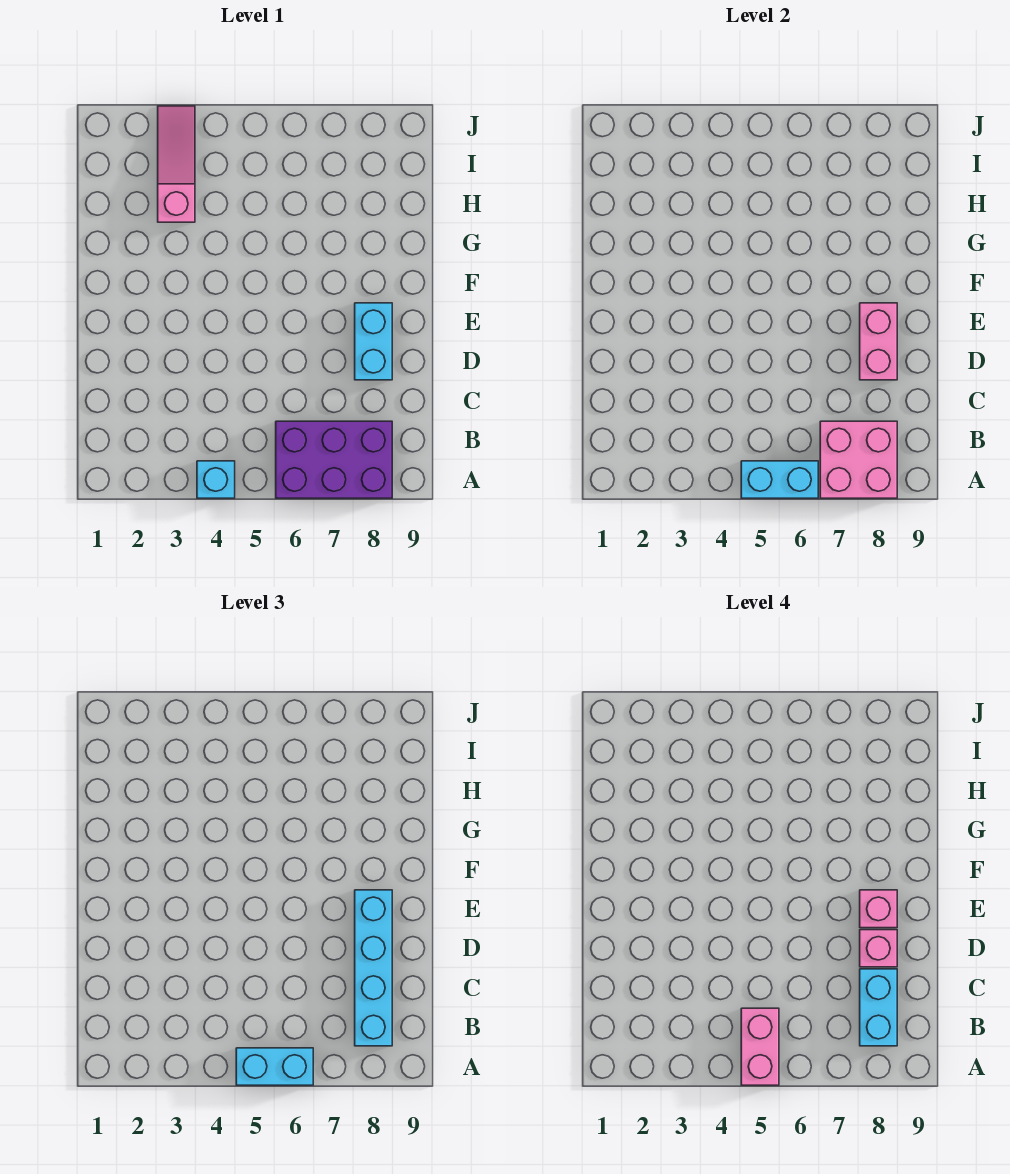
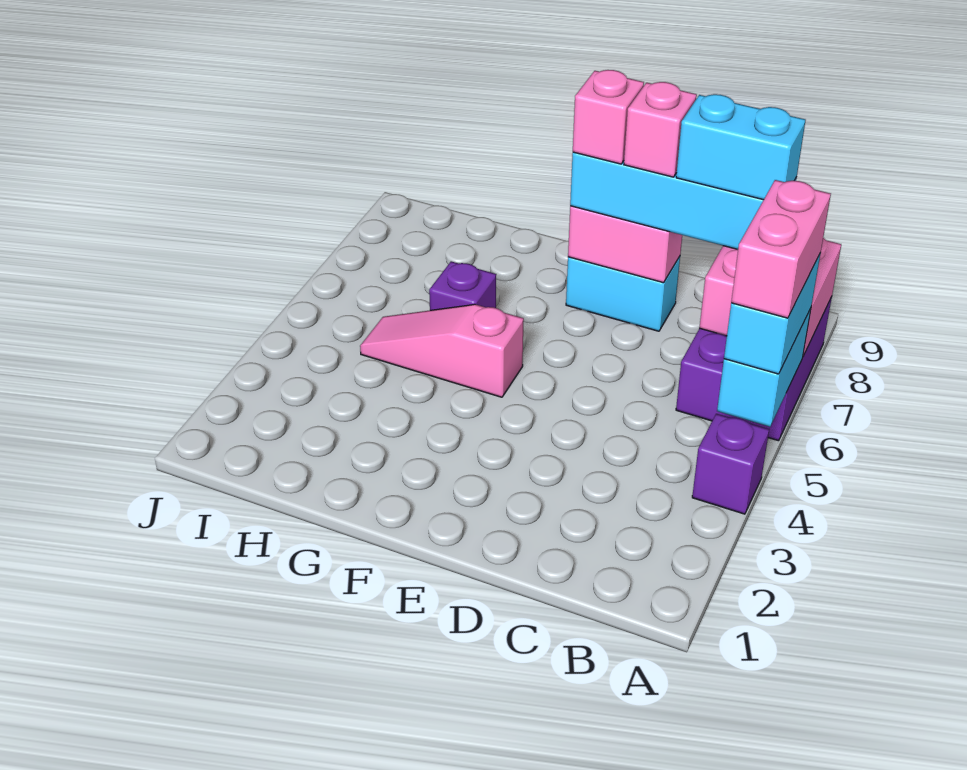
cyan 1x1 brick [197,461,235,498] -> purple 1x1 brick [692,414,769,514]
pink 1x2 brick [741,1008,779,1085] -> pink 1x2 brick turned to [731,180,831,318]
none -> purple 1x1 brick [429,261,496,310]
pink 1x3 slope [158,106,195,222] -> pink 1x3 slope moved to [360,304,524,397]

